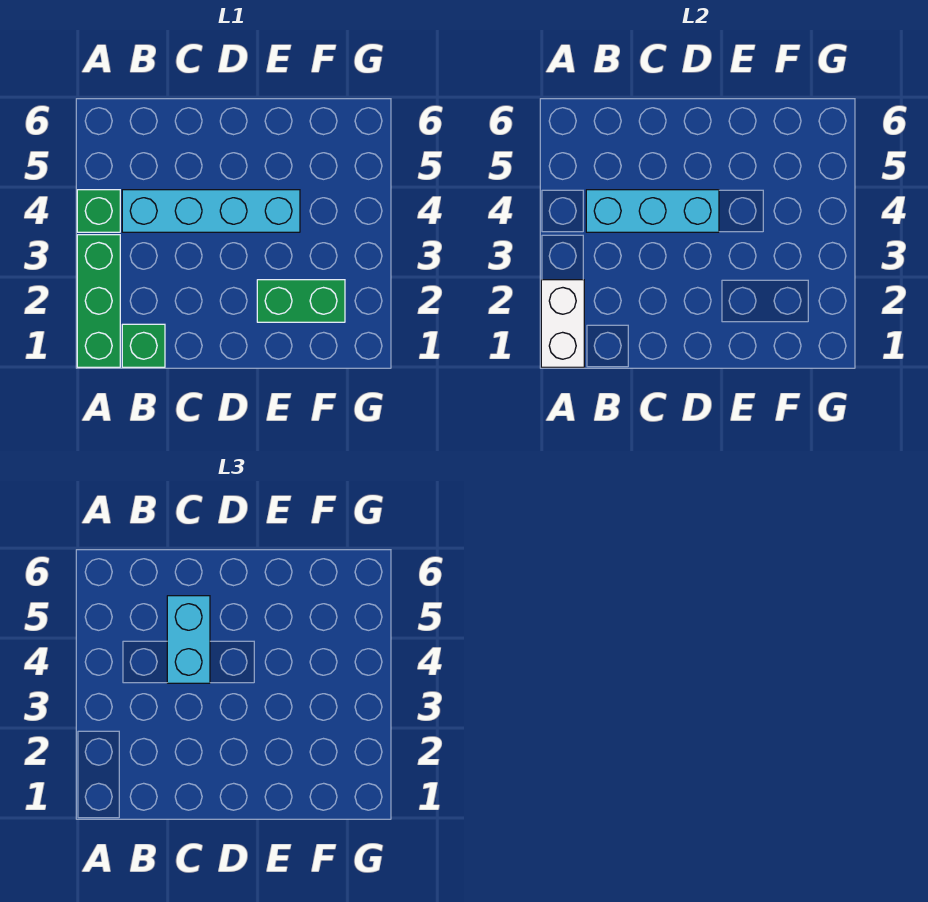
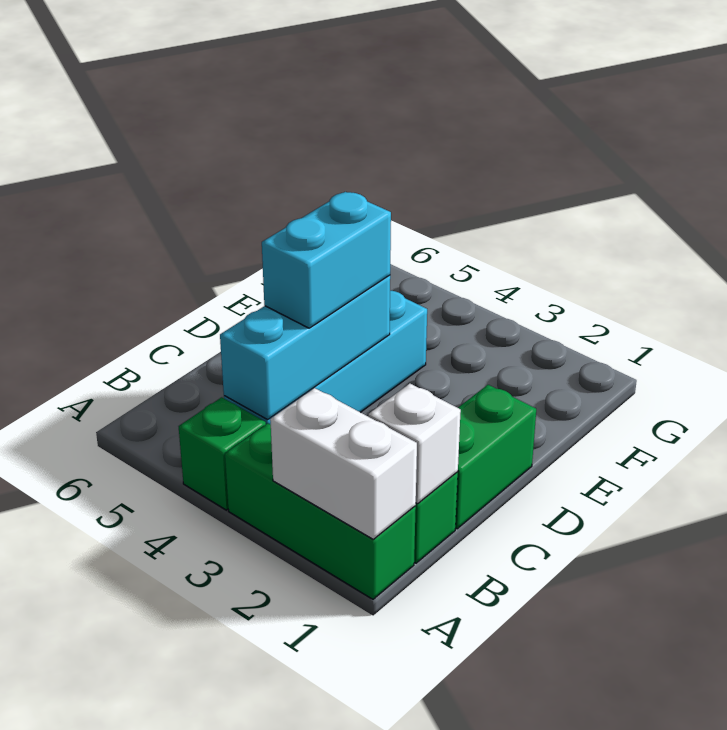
none -> white 1x1 brick [368,384,461,504]
cyan 1x2 brick [167,596,210,683] -> cyan 1x2 brick turned to [262,192,391,328]
green 1x2 brick [257,280,345,322] -> green 1x2 brick moved to [455,385,536,529]

